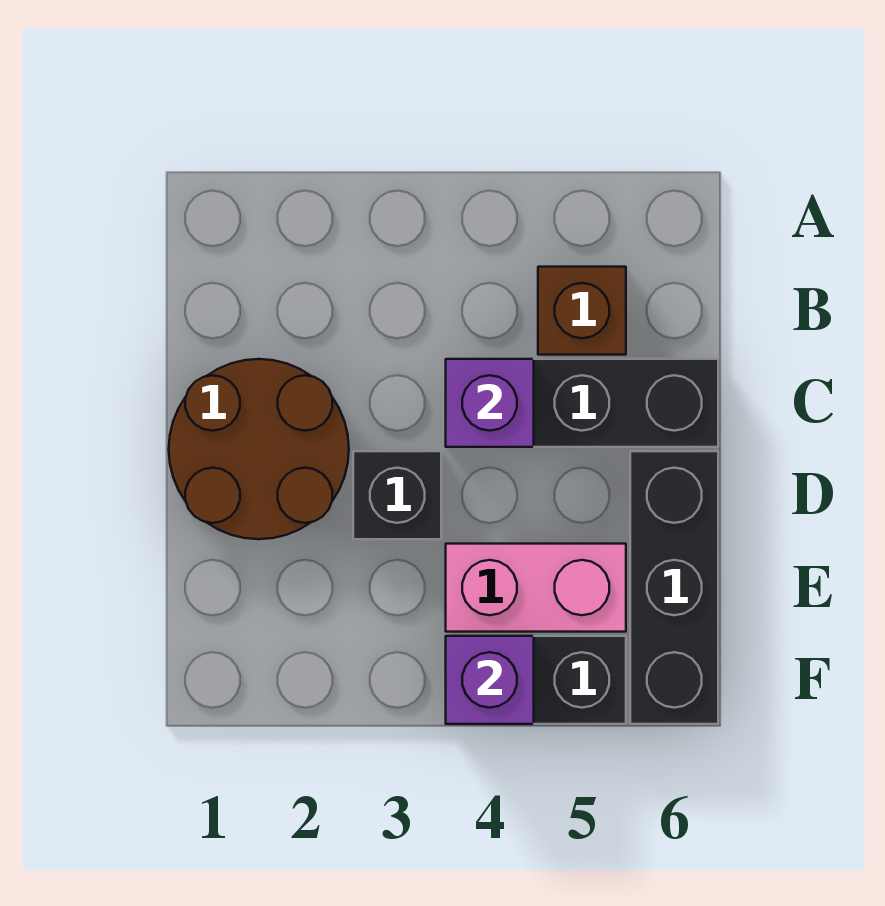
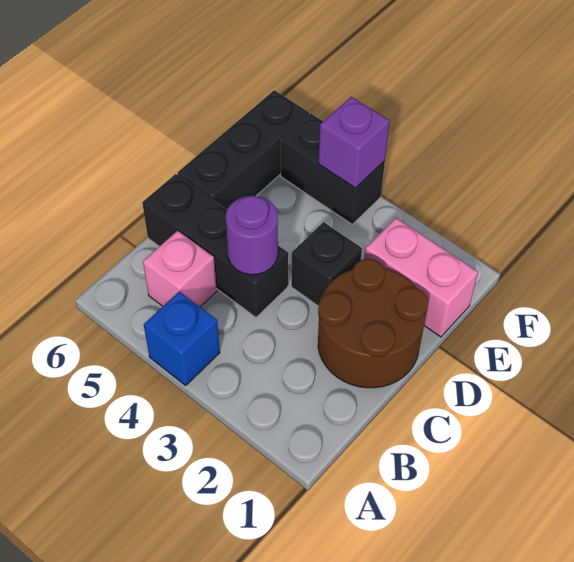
none -> blue 1x1 brick [144,291,220,385]
brown 1x1 brick [538,267,626,355] -> pink 1x1 brick [143,231,217,307]
purple 1x1 brick [446,359,534,447] -> purple 1x1 round brick [226,196,278,275]
pink 1x2 brick [446,544,626,632] -> pink 1x2 brick moved to [364,218,478,337]

